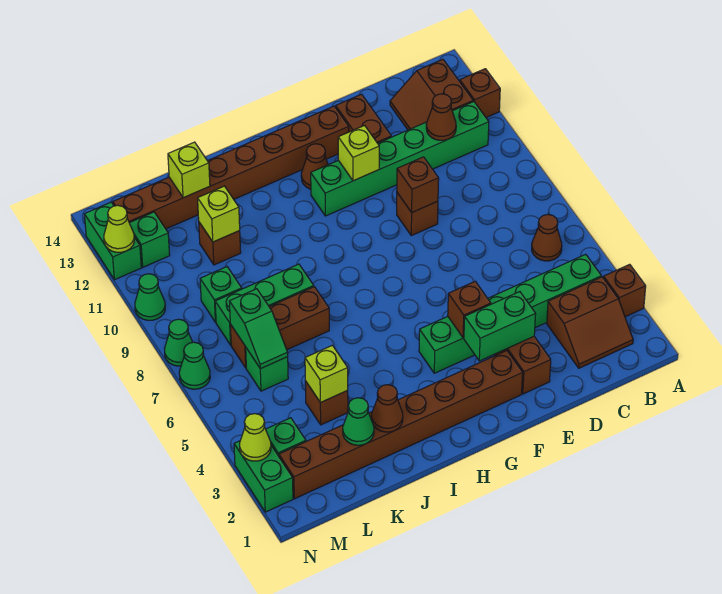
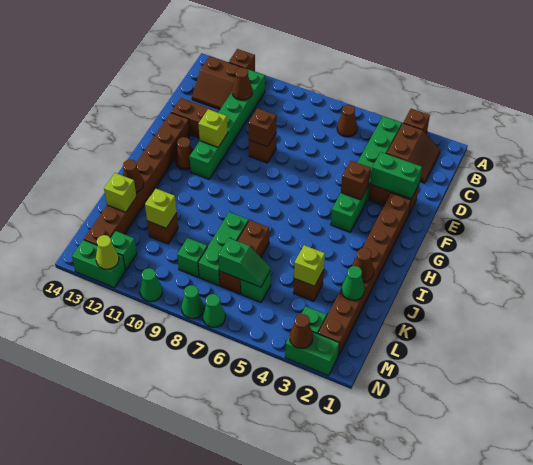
green 1x2 brick [464,292,536,361] -> green 1x2 brick turned to [370,152,422,199]
none -> brown 1x1 cone [123,159,143,192]
lime 1x1 cone [240,414,271,461] -> brown 1x1 cone [290,314,313,348]

